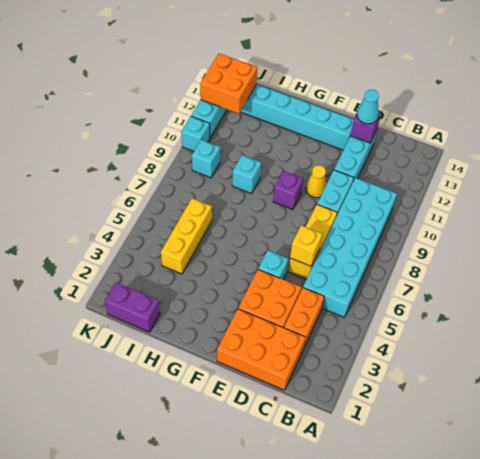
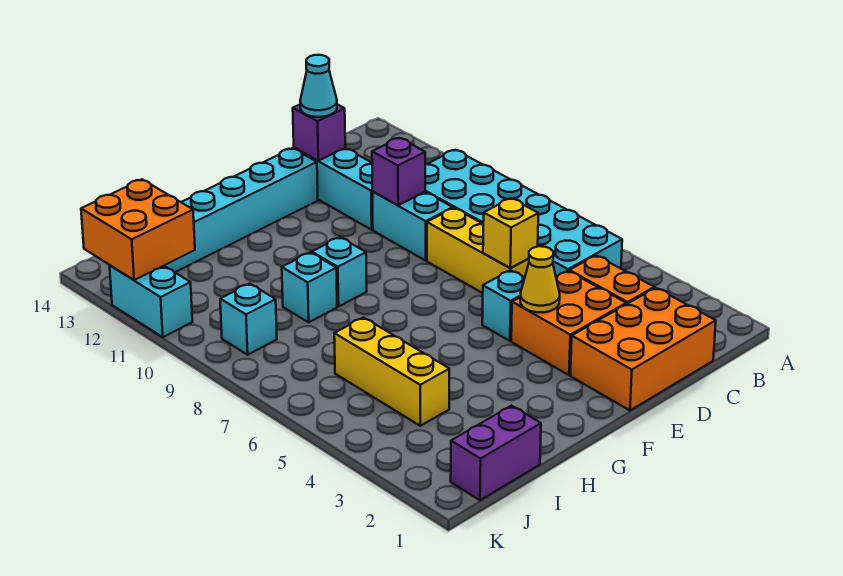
yellow 1x1 cone [306,165,327,198] -> yellow 1x1 cone moved to [520,246,560,312]
purple 1x1 brick [273,171,303,210] -> purple 1x1 brick moved to [372,138,425,205]
cyan 1x1 brick [181,116,210,151] -> cyan 1x1 brick moved to [312,237,367,307]

